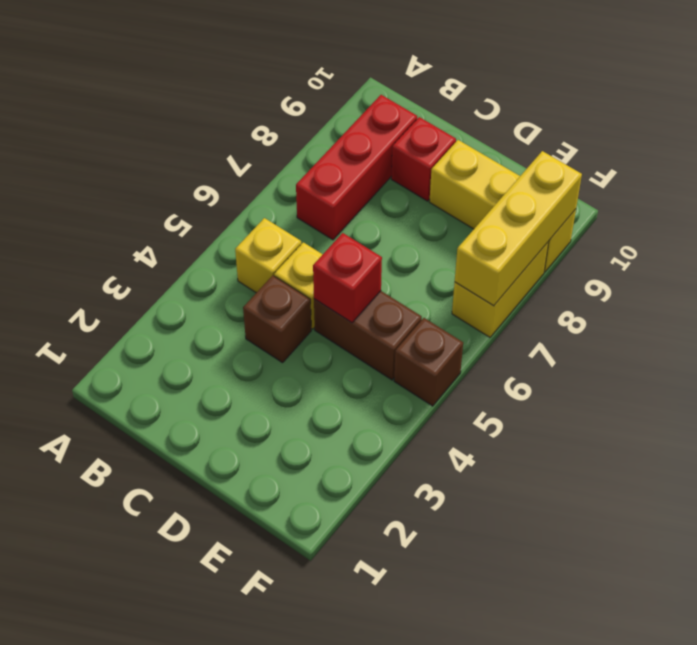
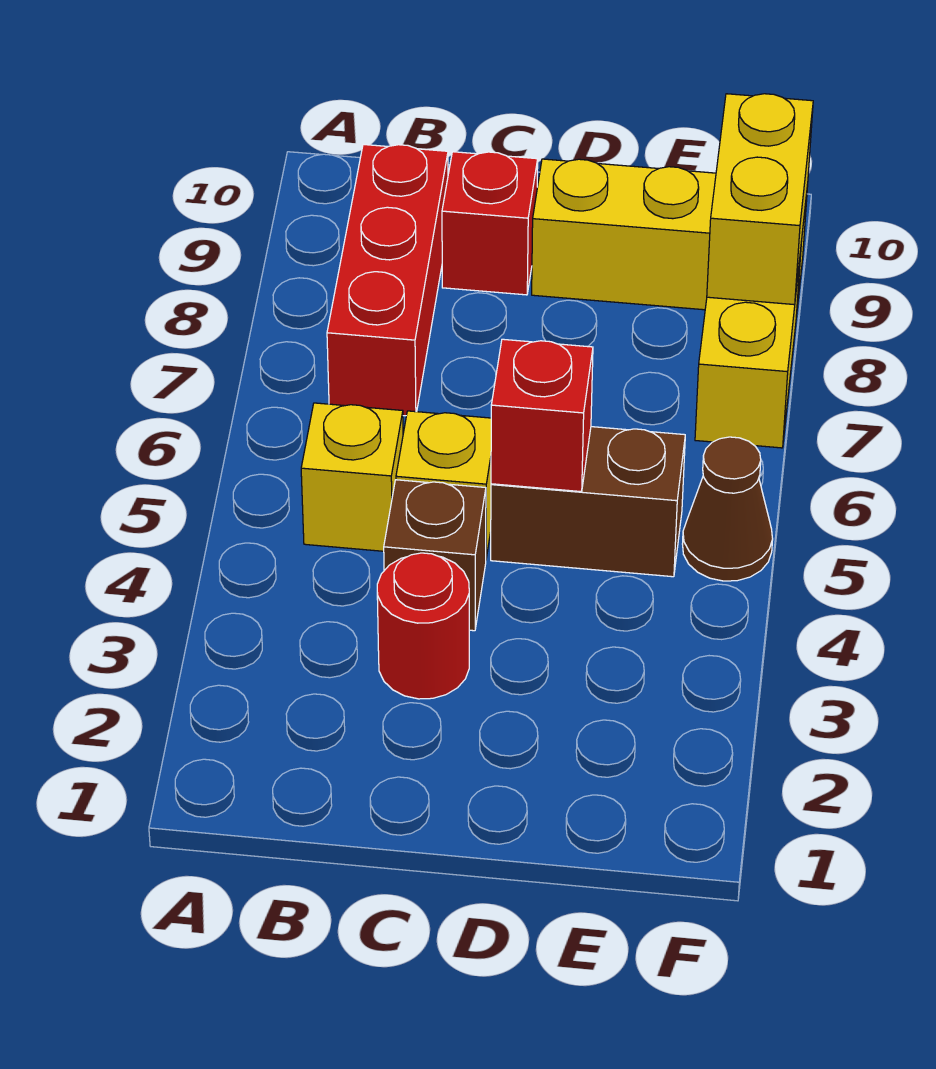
none -> red 1x1 round brick [377,553,469,699]
brown 1x1 brick [394,318,463,406] -> brown 1x1 cone [683,437,773,581]
yellow 1x3 brick [455,151,582,306] -> yellow 1x2 brick [707,94,813,305]

